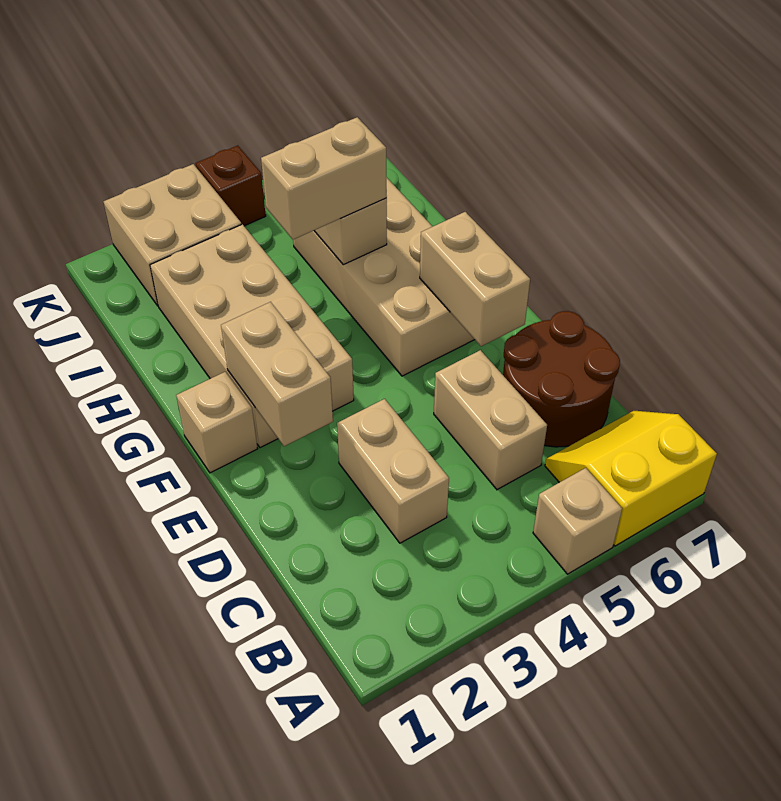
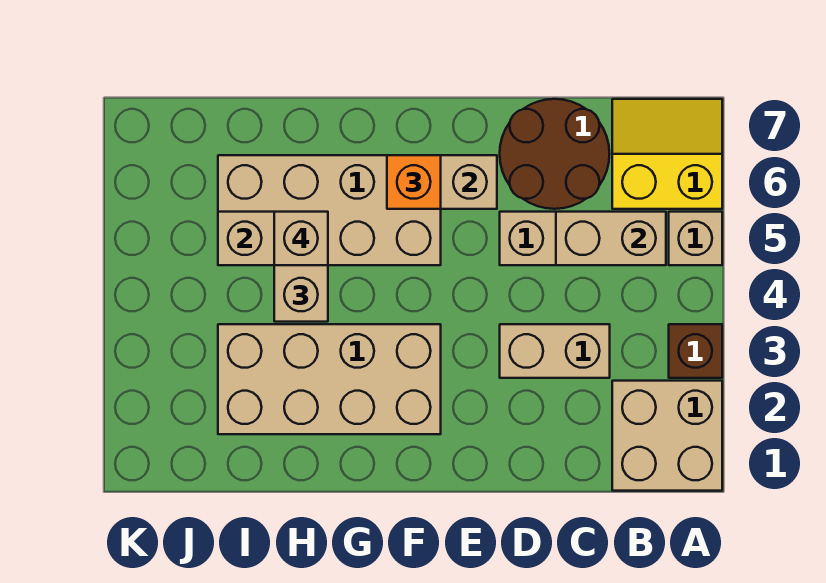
yellow 2x2 slope [545,411,717,546] -> yellow 2x2 slope turned to [612,99,722,209]
tan 1x2 brick [221,302,333,446] -> tan 1x2 brick moved to [556,212,666,265]
tan 1x1 brick [176,372,257,473] -> tan 1x1 brick moved to [274,212,328,265]
none -> orange 1x1 brick [387,155,441,209]
tan 2x2 brick [104,164,241,306] -> tan 2x2 brick moved to [612,381,722,491]
brown 1x1 brick [196,146,266,226] -> brown 1x1 brick moved to [669,324,722,378]

